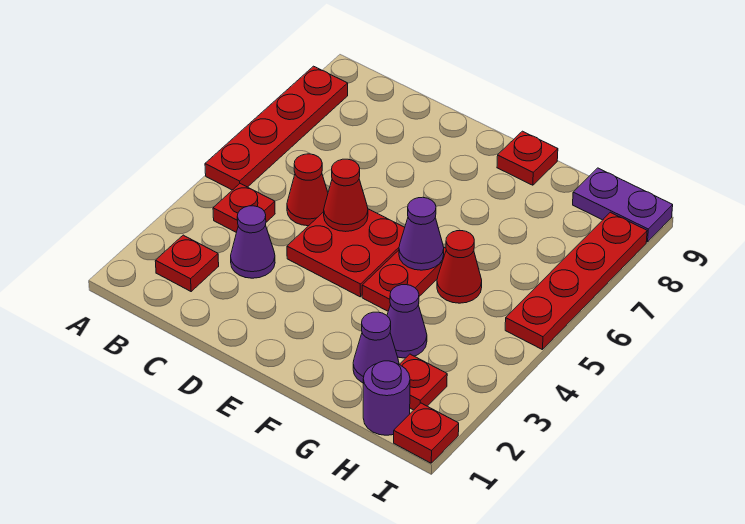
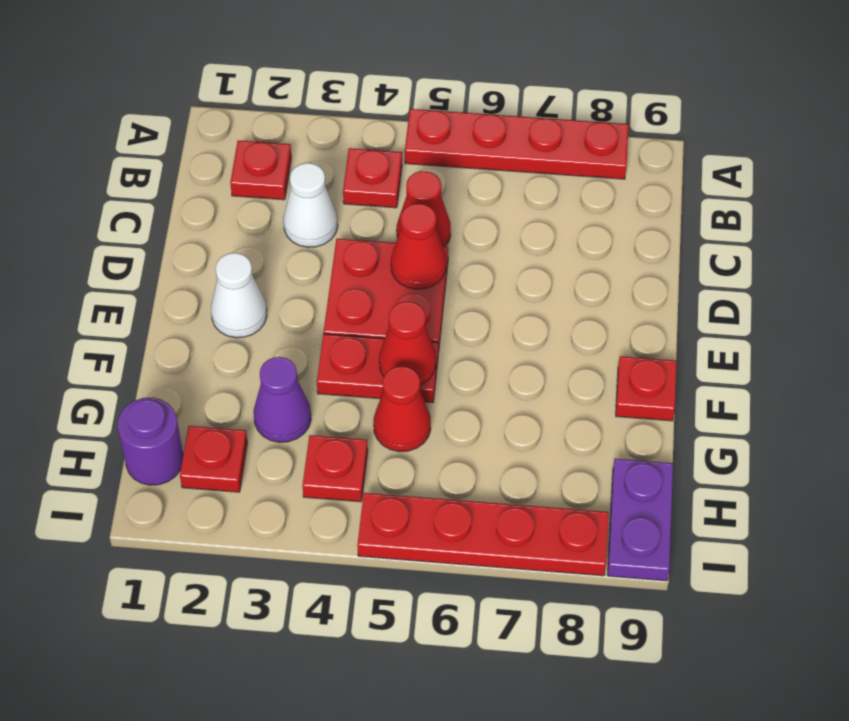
purple 1x1 cone [231,206,275,278] -> white 1x1 cone [283,163,338,247]
none -> white 1x1 cone [211,253,267,338]
purple 1x1 cone [399,197,444,270] -> red 1x1 cone [379,302,436,385]
purple 1x1 cone [353,312,399,383] -> none
red 1x1 plate [394,403,459,463] -> red 1x1 plate moved to [302,435,368,502]

